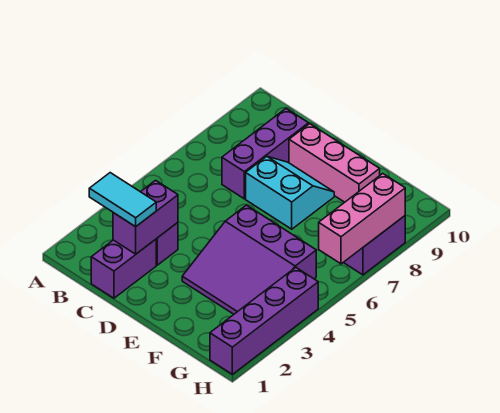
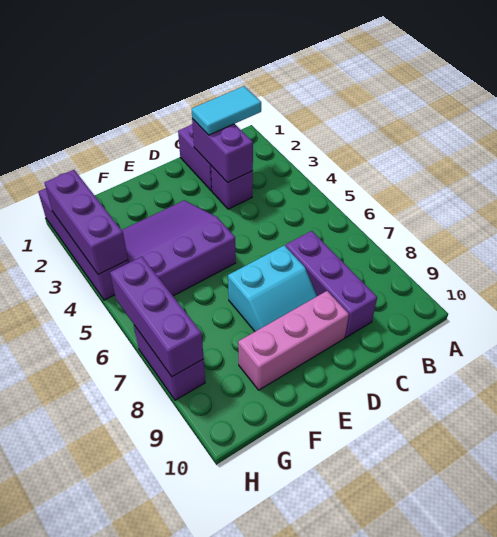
none -> purple 1x3 brick [44,170,128,275]
pink 1x3 brick [319,174,405,264] -> purple 1x3 brick [110,257,204,377]

